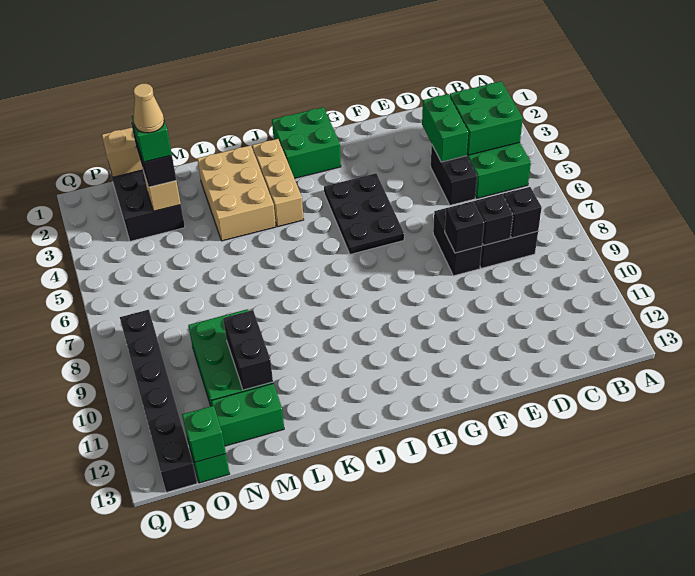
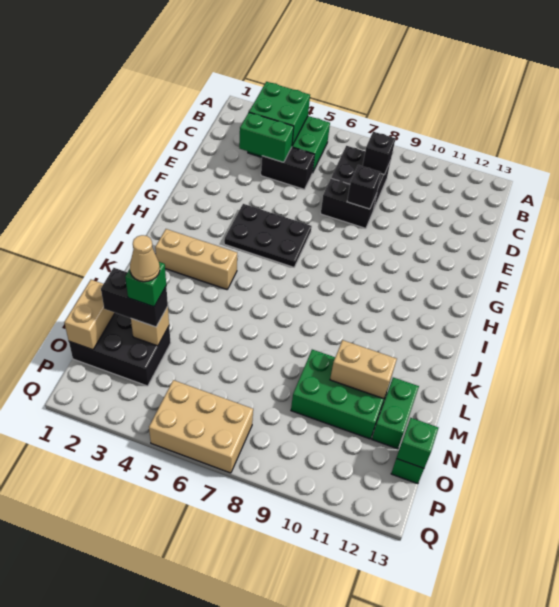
black 1x1 brick [475,194,513,245] -> none
green 2x2 brick [272,107,341,179] -> none
tan 2x3 brick [197,145,276,241] -> tan 2x3 brick moved to [149,380,253,473]
black 1x2 brick [223,310,273,390] -> tan 1x2 brick [330,340,397,399]
black 1x6 brick [120,310,197,492] -> none

